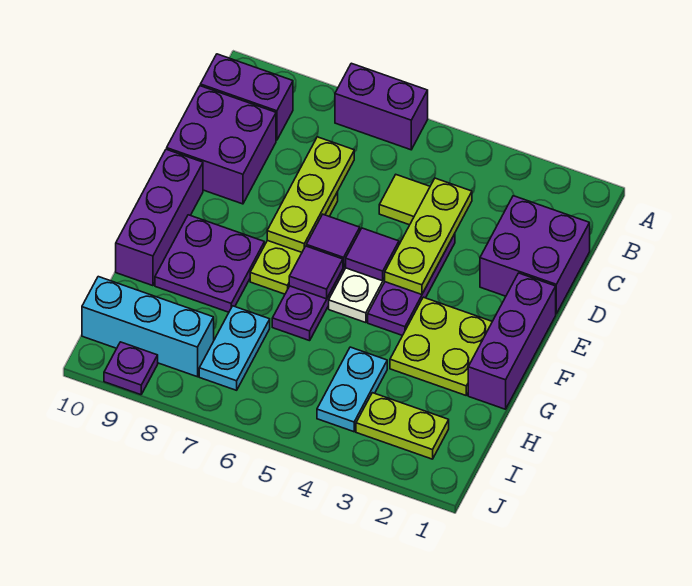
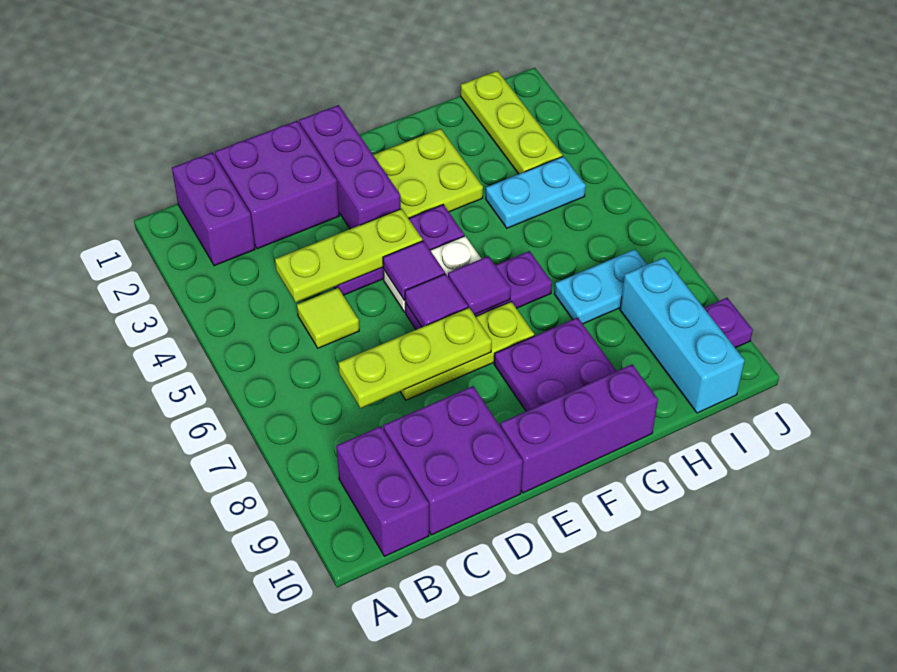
purple 1x2 brick [335,63,428,150] -> purple 1x2 brick moved to [172,152,255,266]
purple 1x3 brick [468,273,556,409] -> purple 1x3 brick turned to [299,105,401,229]
lime 1x2 plate [356,393,449,459] -> lime 1x3 plate [461,71,562,174]

